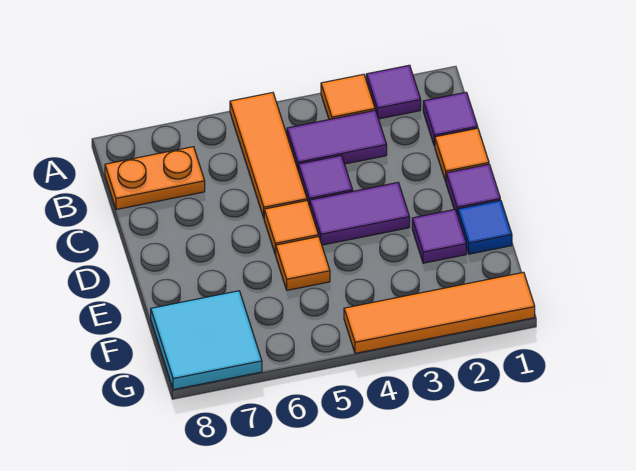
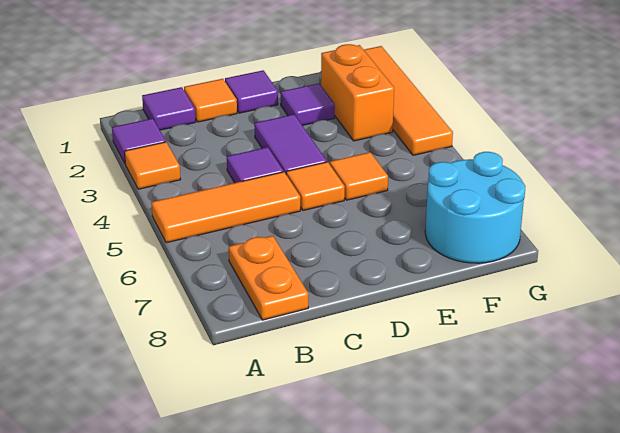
purple 1x2 tile [287,110,387,168] -> none
blue 1x1 tile [458,200,512,254] -> none
none -> orange 1x2 brick [321,44,394,141]
cyan 2x2 tile [151,291,262,390] -> cyan 2x2 round brick [425,152,525,263]

